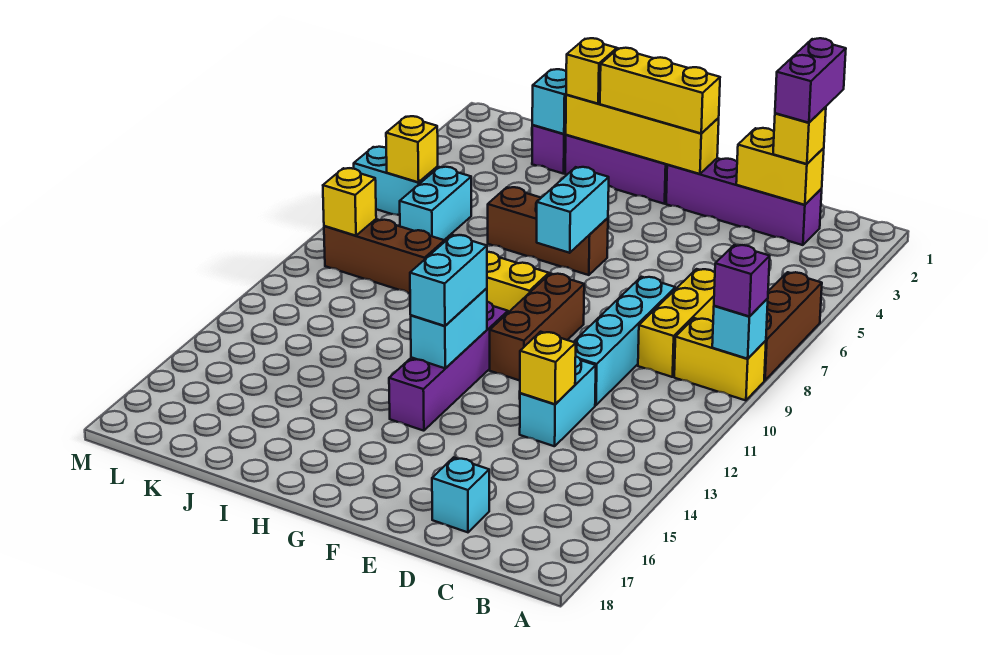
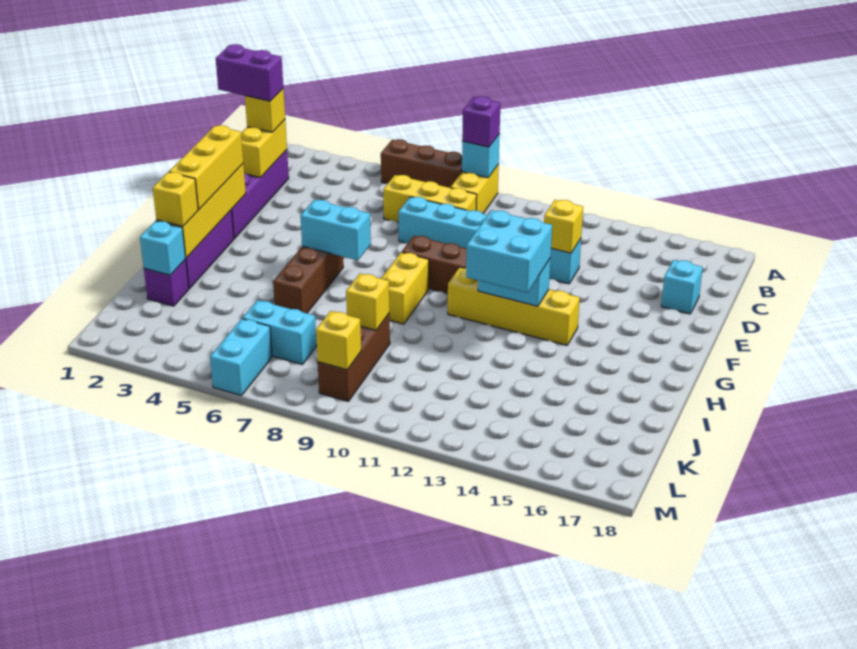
purple 1x4 brick [389,302,508,431] -> yellow 1x4 brick [448,267,580,345]
cyan 1x2 brick [410,235,487,326] -> cyan 2x2 brick [466,210,552,293]
yellow 1x1 brick [386,116,438,182] -> yellow 1x1 brick moved to [346,273,389,330]

